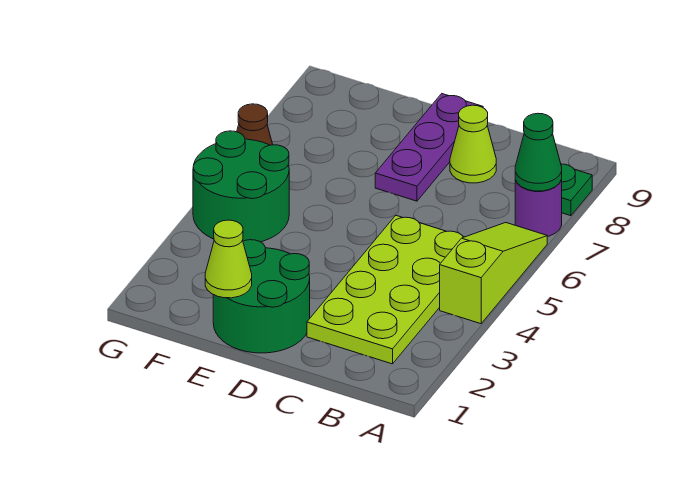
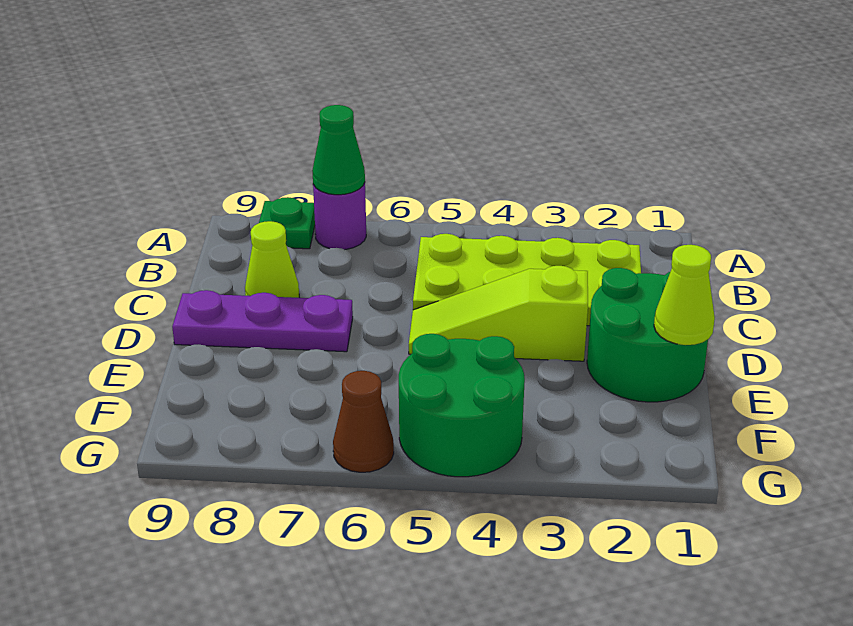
lime 1x3 slope [440,223,547,324] -> lime 1x3 slope moved to [409,266,588,361]

